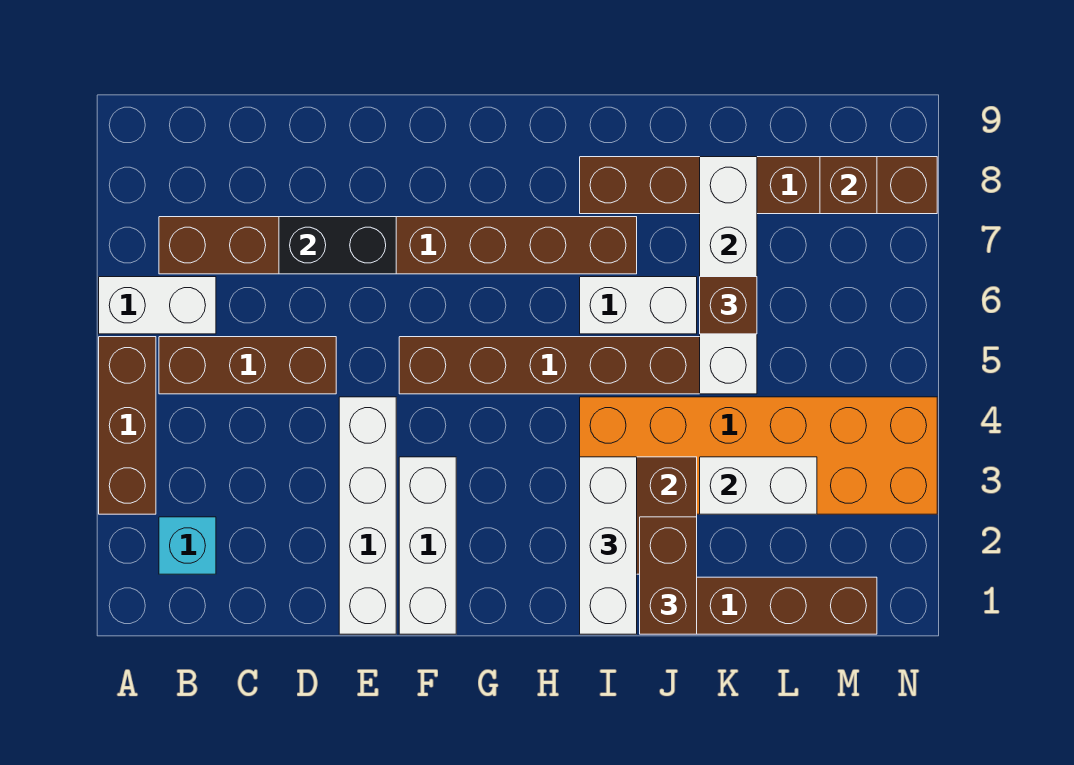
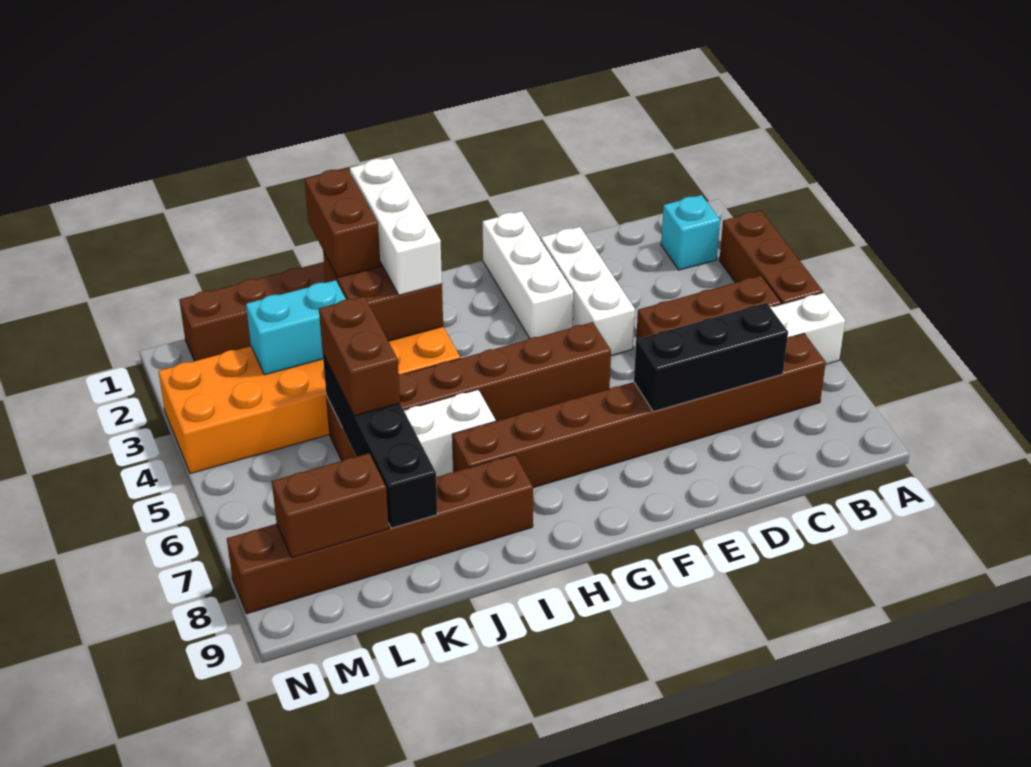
black 1x2 brick [279,217,396,274] -> black 1x3 brick [634,303,788,412]
white 1x4 brick [339,397,396,634] -> white 1x3 brick [541,227,635,355]
white 1x2 brick [700,457,817,514] -> cyan 1x2 brick [246,280,346,375]
white 1x4 brick [700,157,757,394] -> black 1x4 brick [323,355,437,528]
brown 1x1 brick [700,277,757,334] -> brown 1x2 brick [319,297,400,416]
brown 1x1 brick [820,157,877,214] -> brown 1x2 brick [272,453,389,558]

